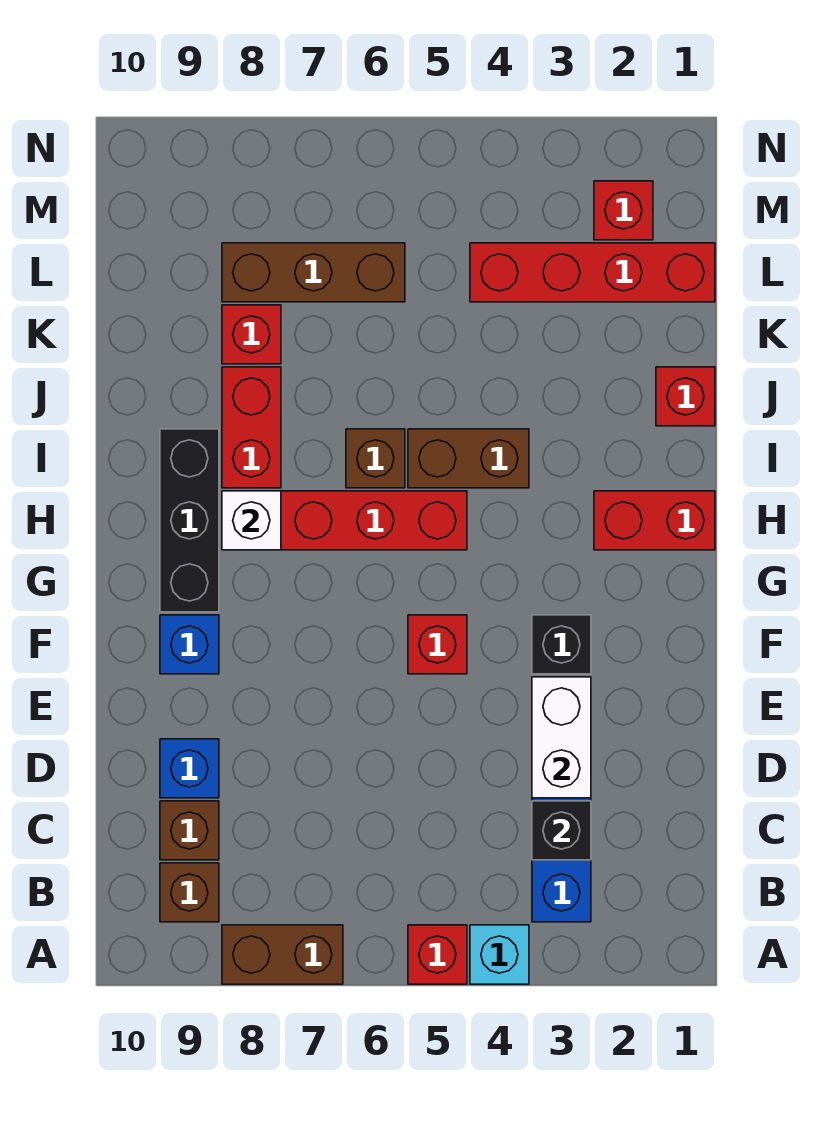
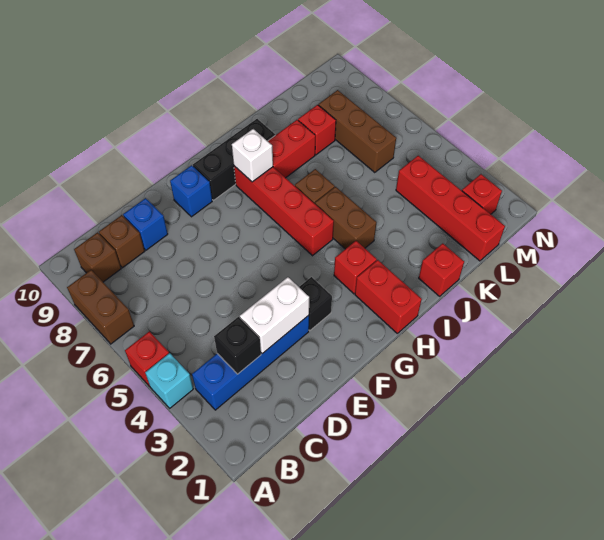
red 1x1 brick [408,615,467,674] -> red 1x1 brick moved to [334,241,377,294]

